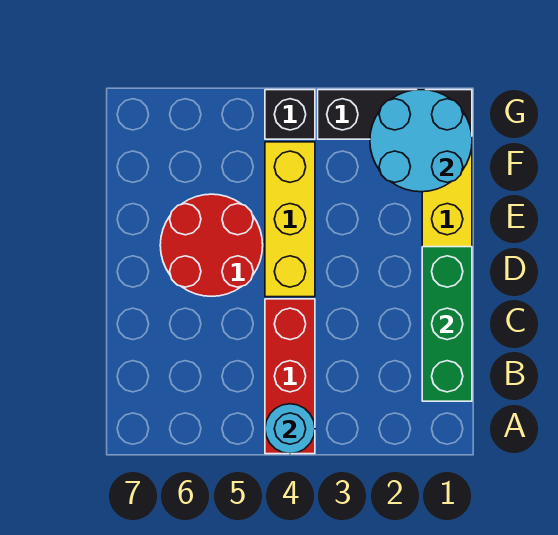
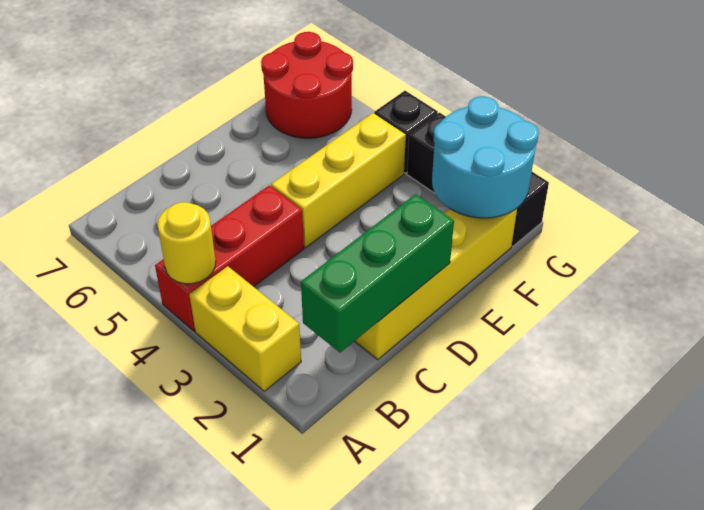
none -> yellow 1x2 brick [189,266,301,391]
cyan 1x1 round brick [265,404,315,454] -> yellow 1x1 round brick [158,202,216,284]
red 2x2 round brick [160,194,263,296] -> red 2x2 round brick moved to [261,32,353,138]

